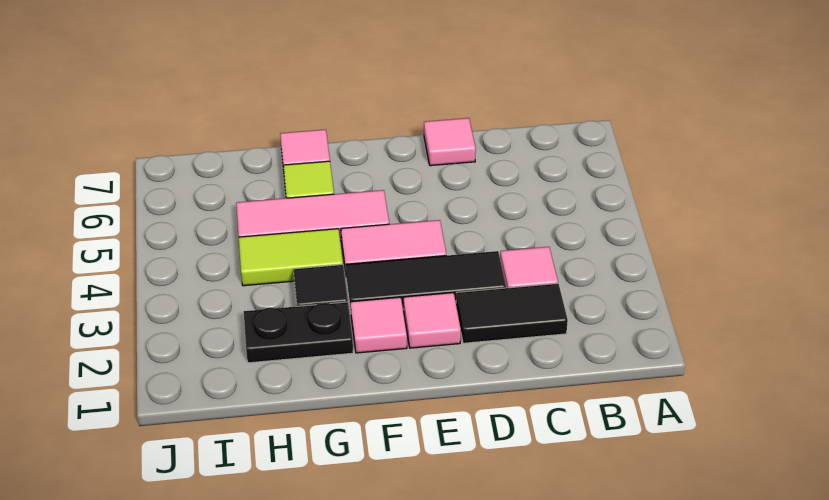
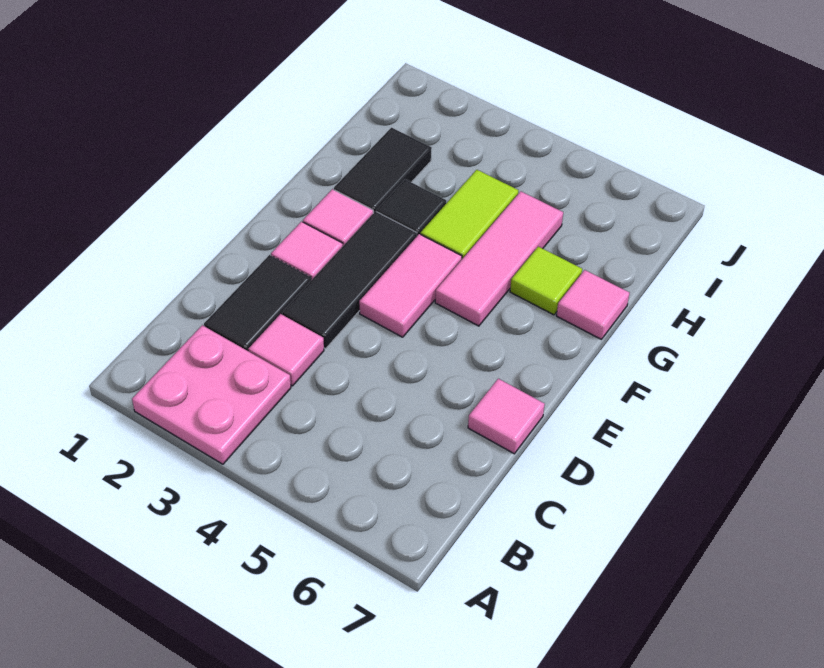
none -> pink 2x2 plate [132,325,291,464]
black 1x2 plate [244,302,353,363] -> black 1x2 tile [334,128,432,213]

